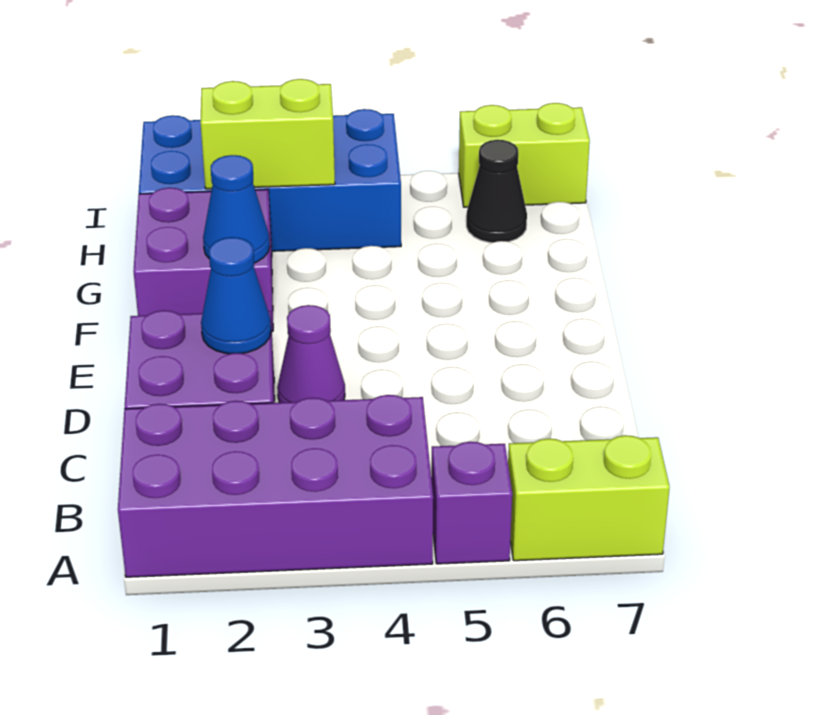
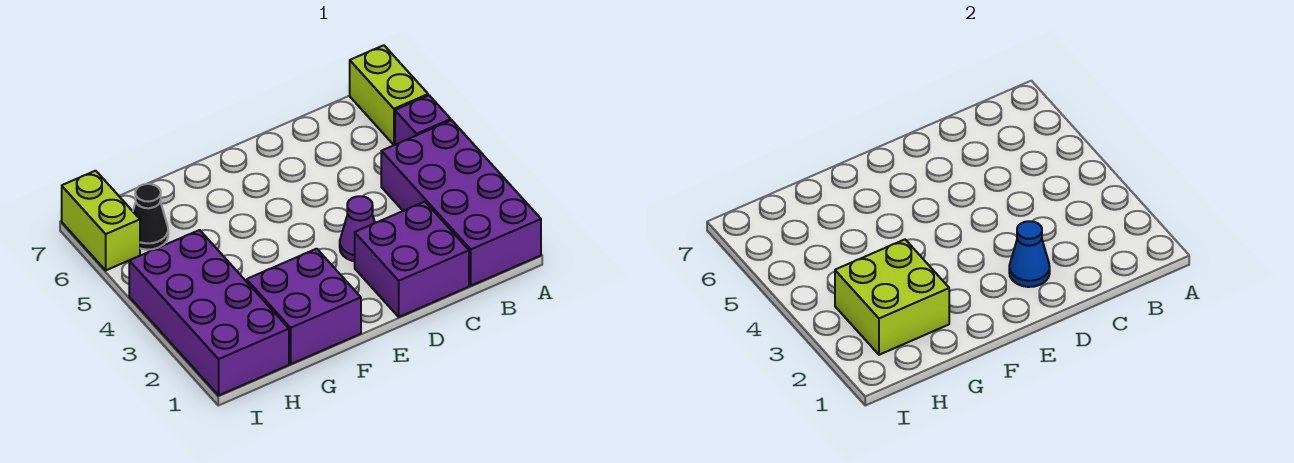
blue 1x1 cone [203,155,270,263] -> none
blue 2x4 brick [139,109,401,251] -> purple 2x4 brick [129,230,289,395]
lime 1x2 brick [200,79,335,189] -> lime 2x2 brick [835,240,949,355]

